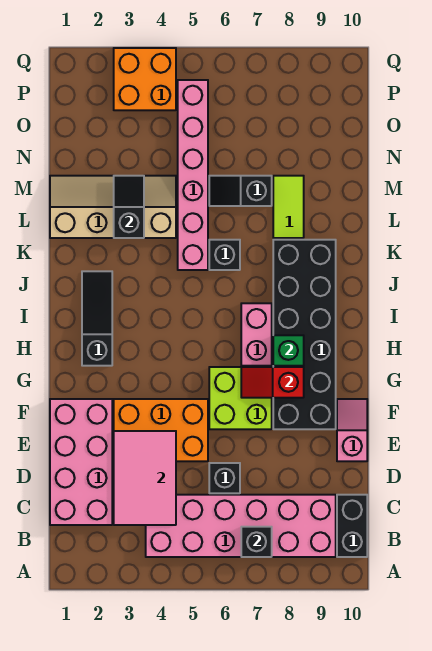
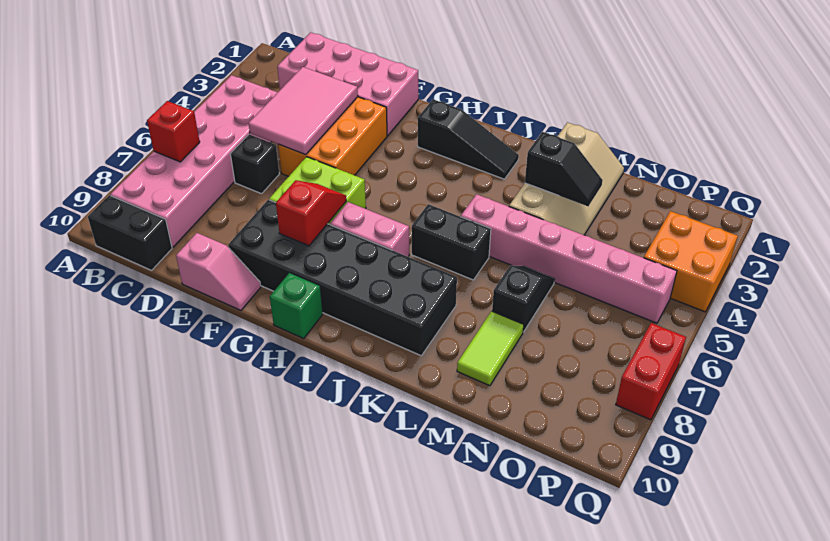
black 1x1 brick [241,527,272,557] -> red 1x1 brick [147,101,200,162]
pink 2x3 tile [114,431,176,525] -> pink 2x3 tile turned to [248,67,358,155]
green 1x1 brick [273,335,304,366] -> green 1x1 brick moved to [270,273,323,338]
black 1x1 brick [209,240,240,270] -> black 1x2 brick [412,204,491,280]
lime 1x2 tile [273,176,304,238] -> lime 1x2 tile turned to [457,311,524,386]
none -> red 1x2 brick [616,323,686,420]

